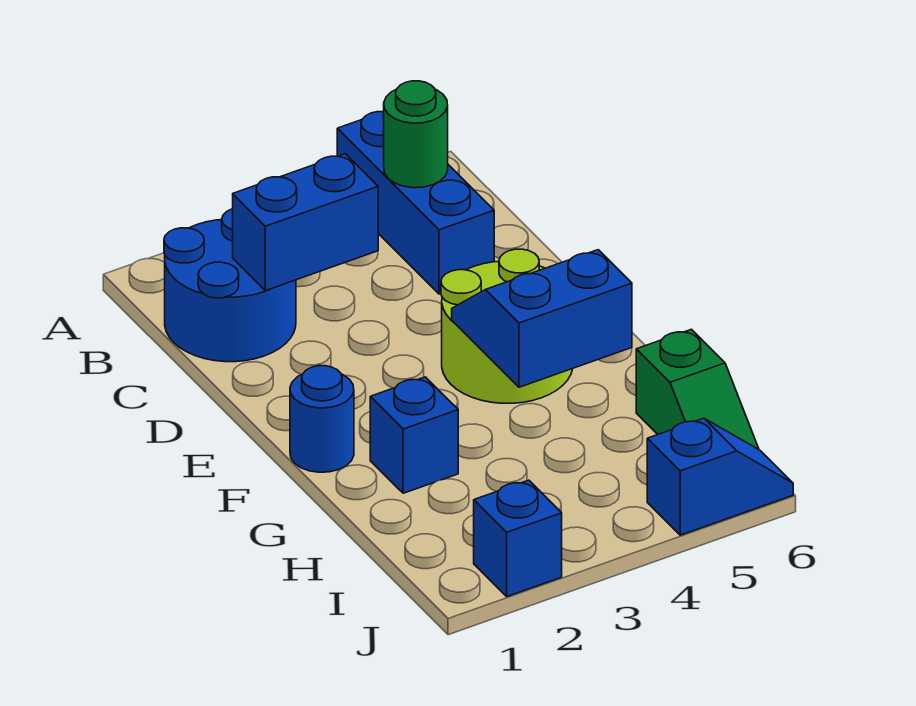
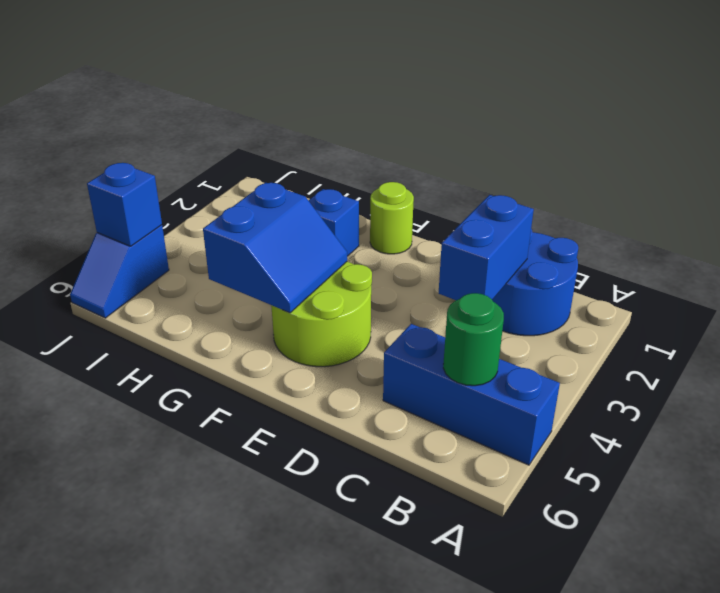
blue 1x1 round brick [290,366,354,472] -> lime 1x1 round brick [370,182,414,254]
green 1x2 slope [636,329,759,449] -> none
blue 1x1 brick [474,480,562,596] -> blue 1x1 brick moved to [87,163,162,246]

